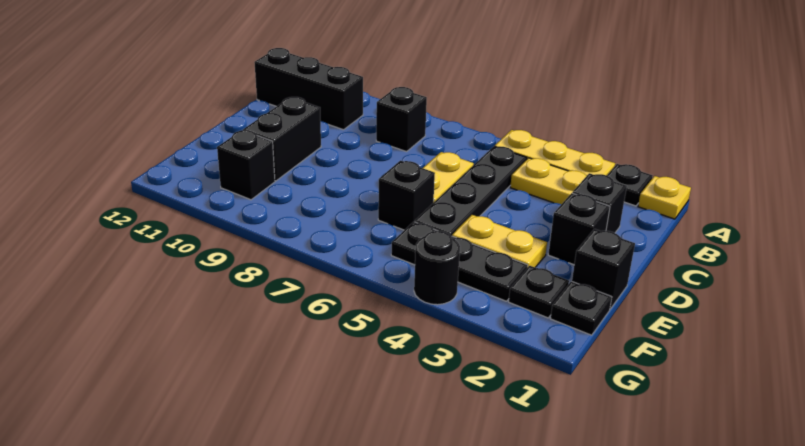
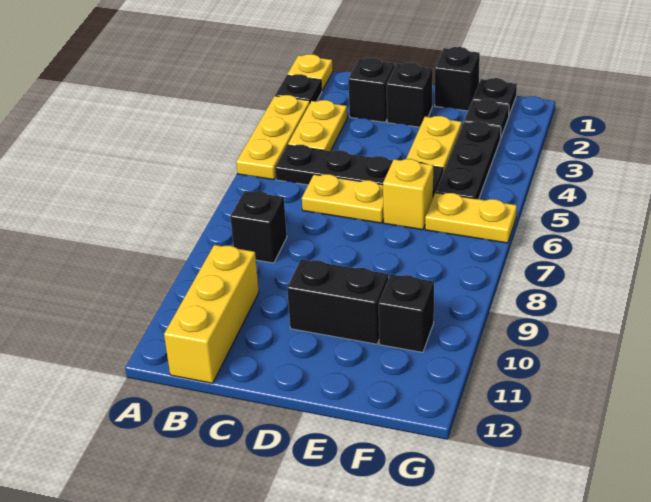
black 1x3 brick [254,48,363,130] -> yellow 1x3 brick [164,245,259,383]
black 1x1 brick [378,161,435,230] -> yellow 1x1 brick [383,159,433,230]
none -> yellow 1x2 plate [425,193,517,243]
black 1x1 round brick [414,231,460,305] -> none

